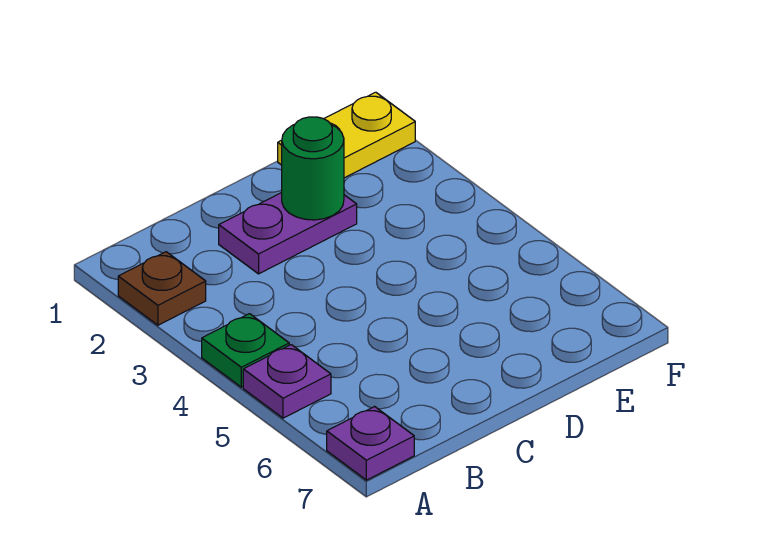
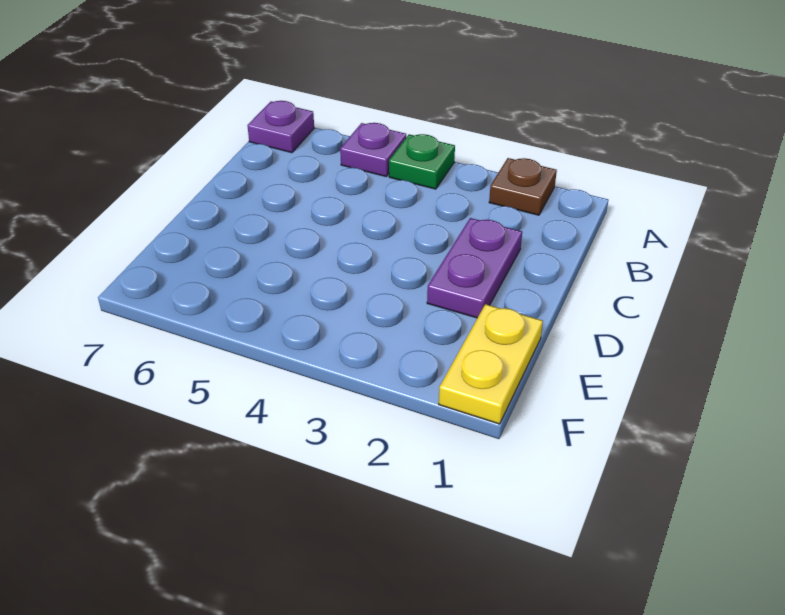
green 1x1 round brick [282,117,344,220] -> none

